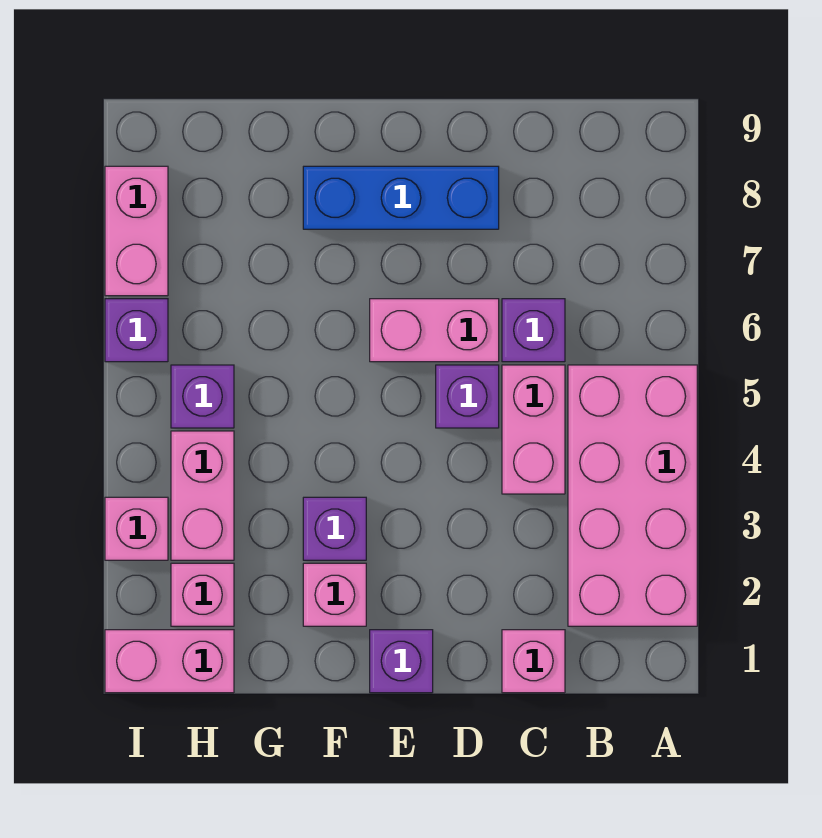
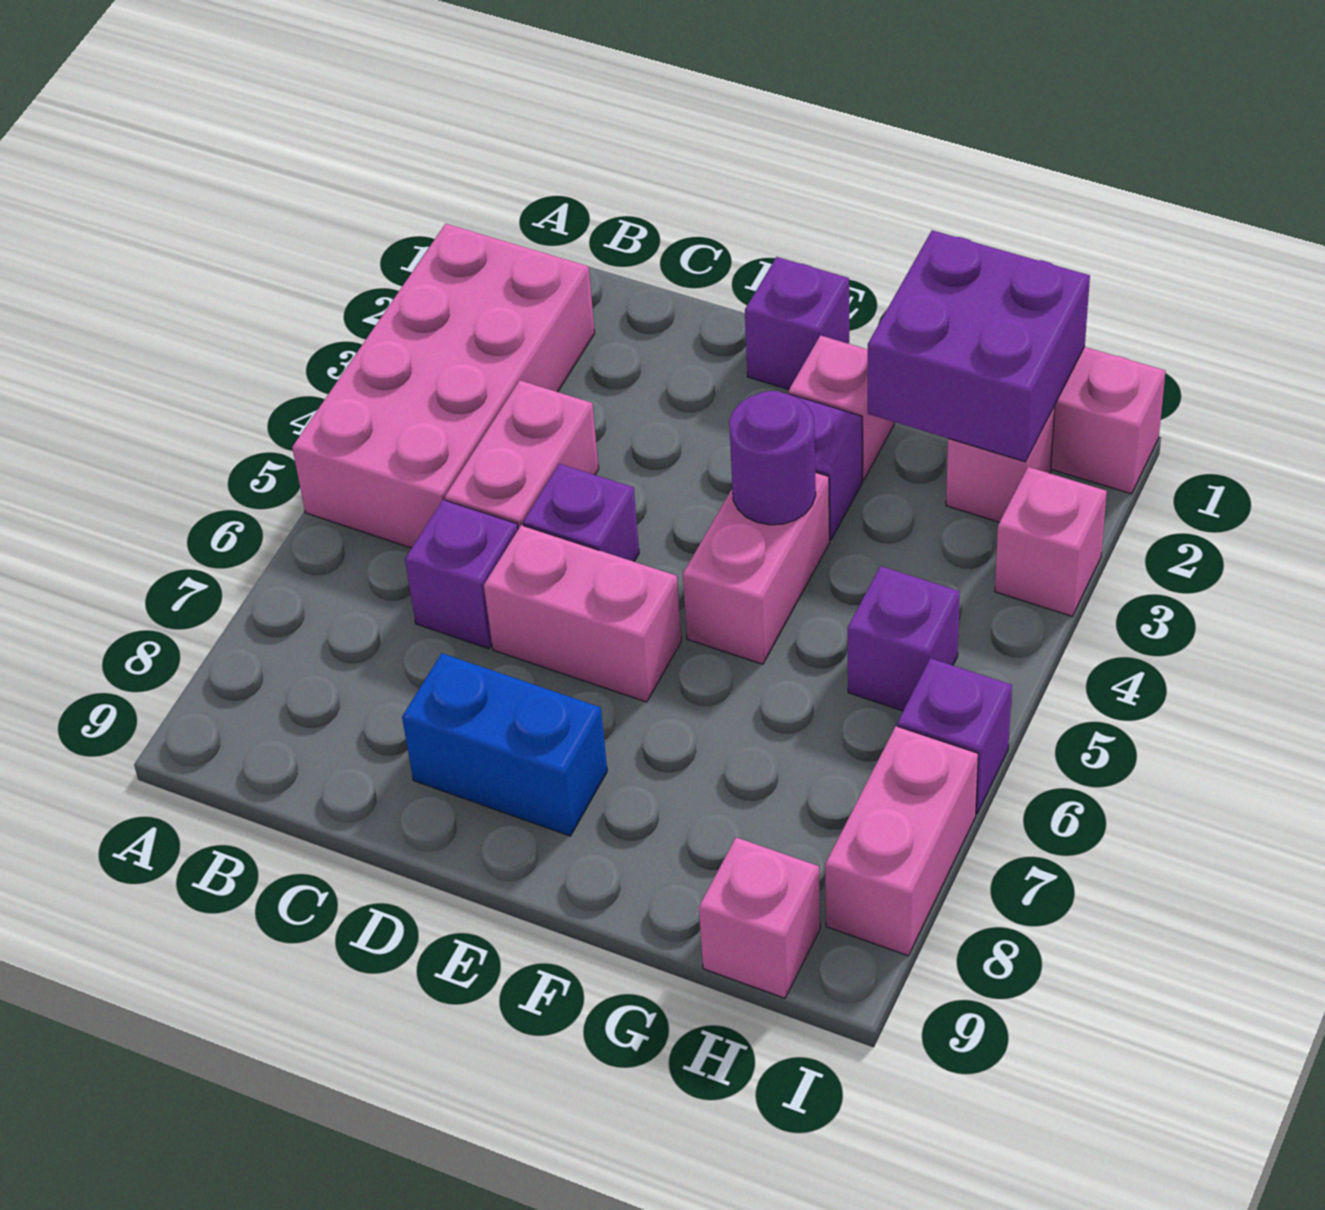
pink 1x1 brick [502,630,565,693] -> pink 1x1 brick moved to [699,837,820,998]
blue 1x3 brick [303,166,499,229] -> blue 1x2 brick [402,653,607,836]
none -> purple 1x1 round brick [729,391,816,525]
none -> purple 2x2 brick [868,230,1090,462]
pink 1x2 brick [171,431,234,560] -> pink 1x2 brick moved to [683,472,830,664]

